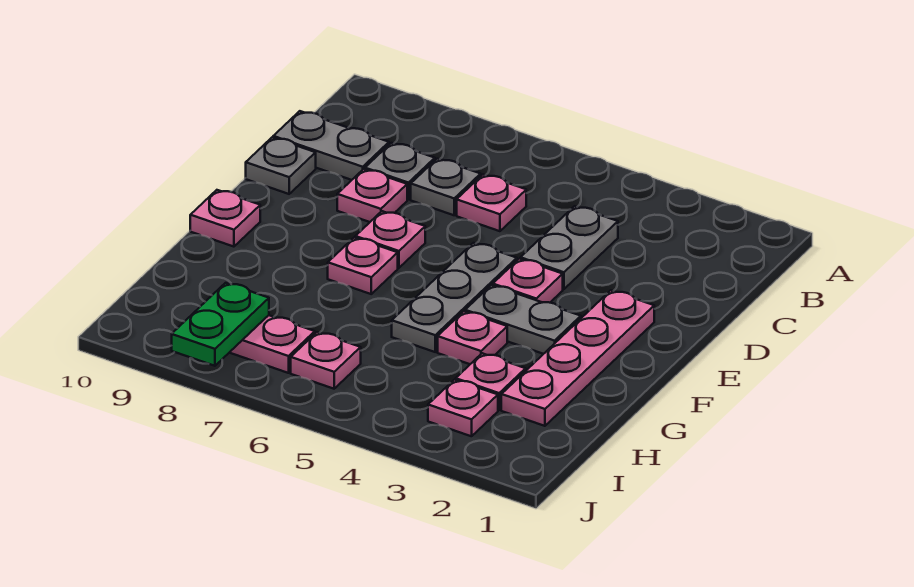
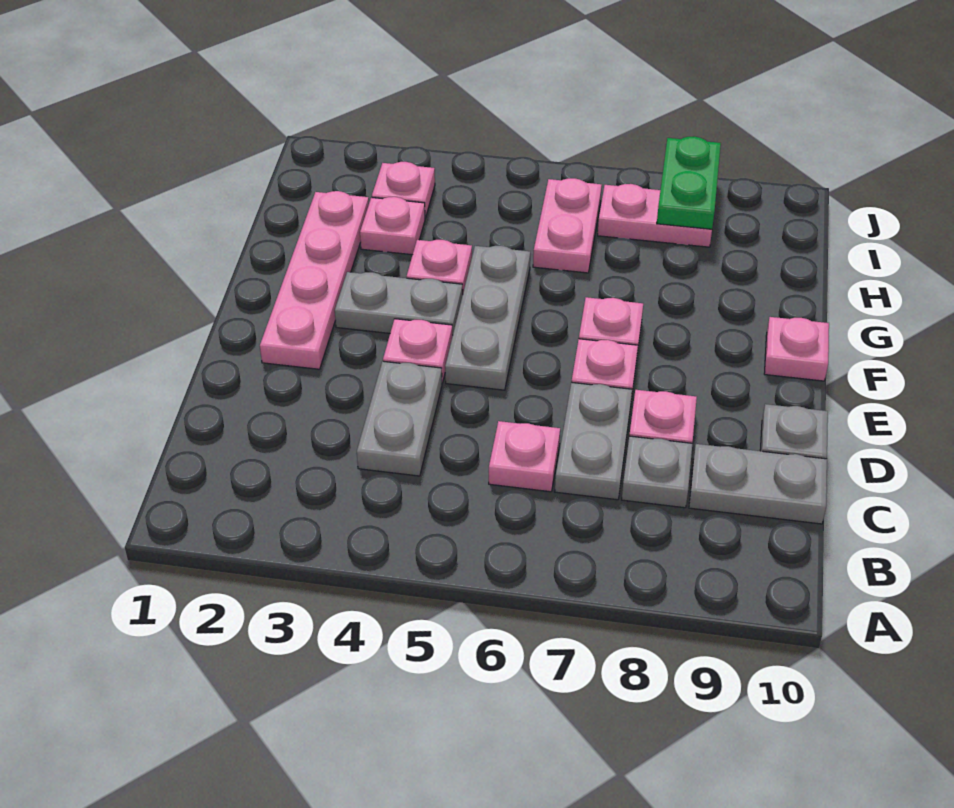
grey 1x1 plate [411,159,481,215] -> grey 1x2 plate [555,382,632,500]
pink 1x1 plate [291,332,361,389] -> pink 1x2 plate [533,178,602,273]

